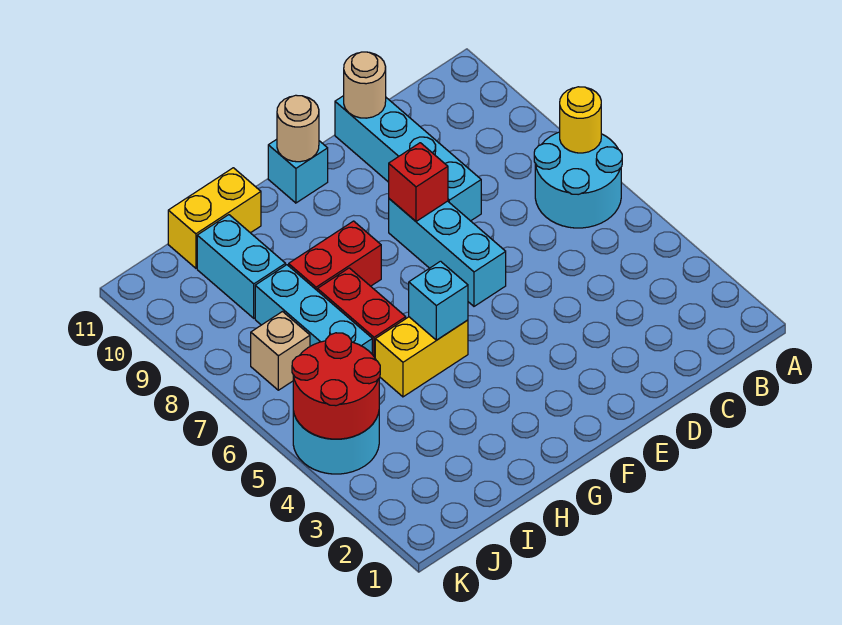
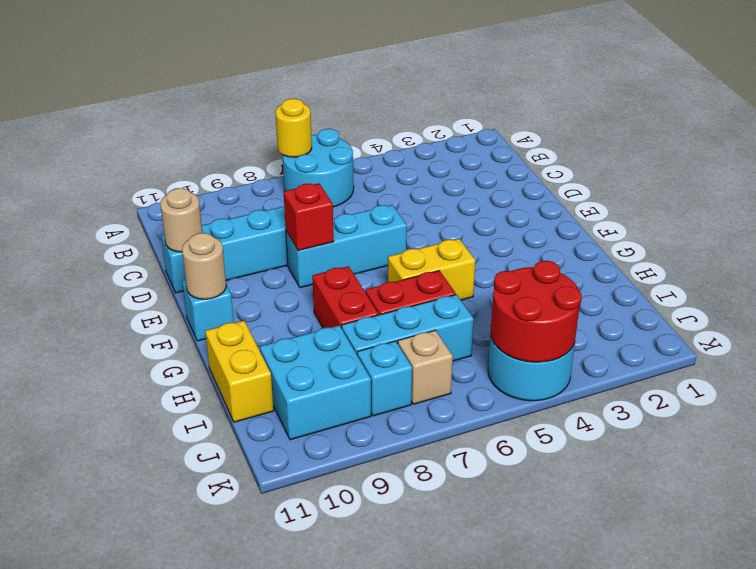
yellow 1x2 brick [375,317,468,397] -> yellow 1x2 brick turned to [388,239,475,300]
cyan 1x1 brick [409,261,468,340] -> cyan 1x1 brick moved to [357,341,412,416]
cyan 1x2 brick [197,215,286,318] -> cyan 2x2 brick [260,325,371,440]

